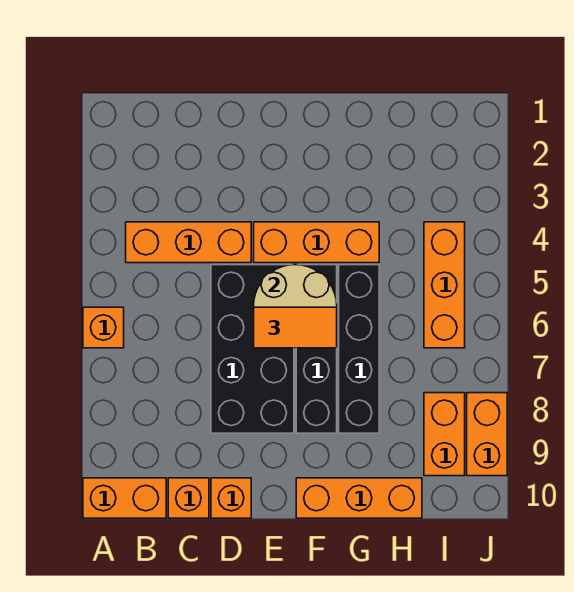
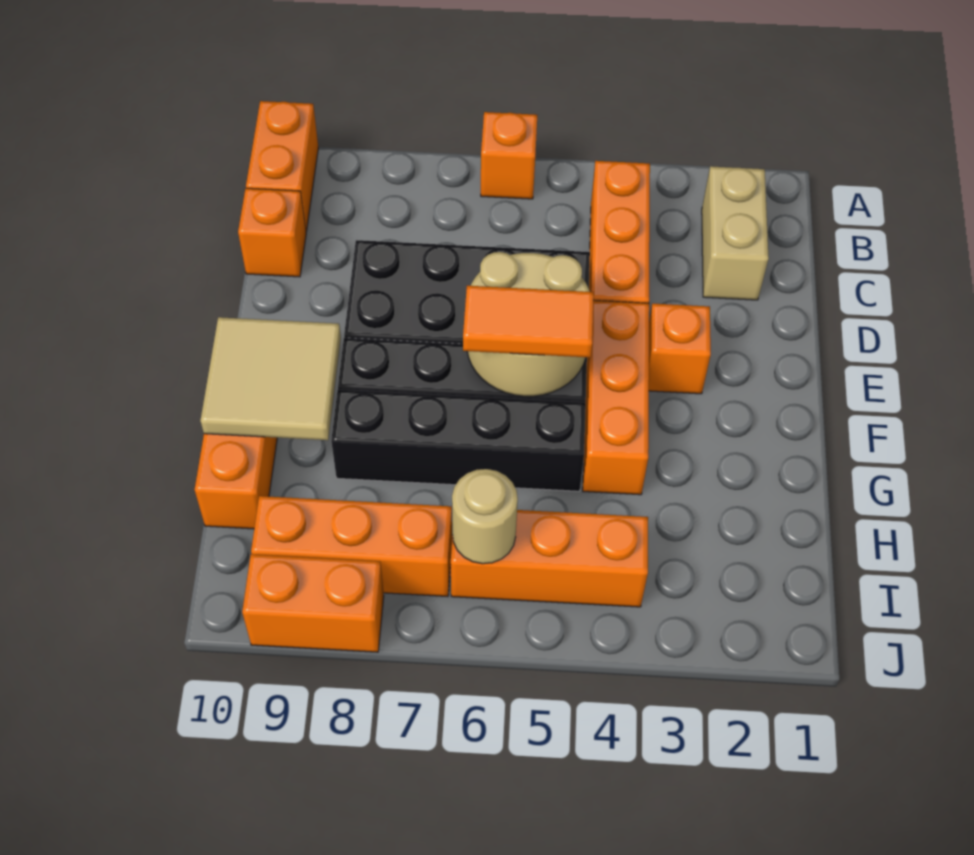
none -> tan 1x2 brick [702,166,769,300]
orange 1x1 brick [211,478,251,518] -> orange 1x1 brick moved to [649,304,711,394]
orange 1x2 tile [254,307,337,348] -> orange 1x2 tile turned to [463,286,594,357]
none -> tan 2x2 tile [200,317,341,440]
none -> tan 1x1 round brick [452,469,518,564]
orange 1x2 brick [424,393,465,476] -> orange 1x3 brick [251,496,452,596]

